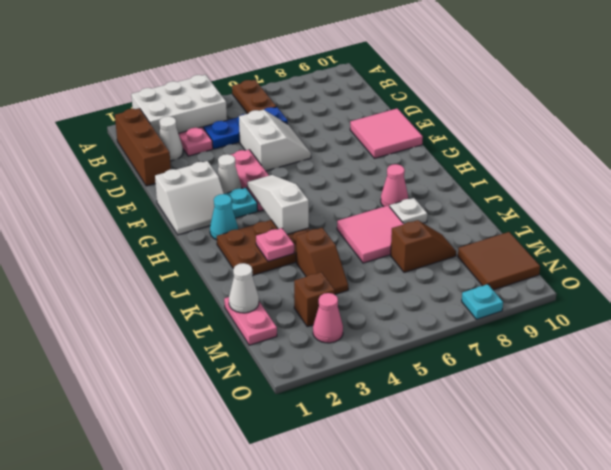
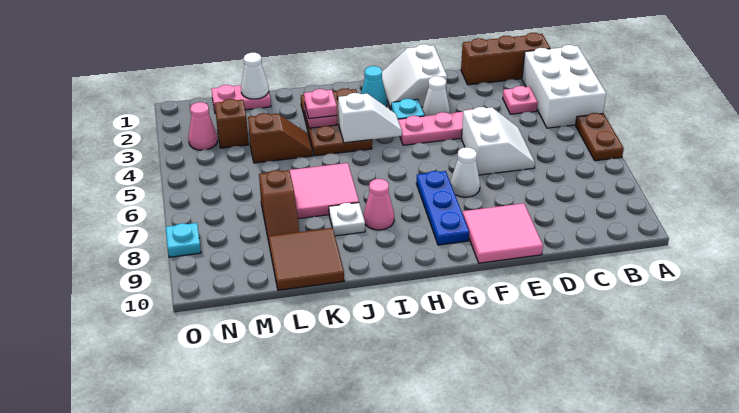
brown 1x2 plate [232,80,276,114] -> brown 1x2 plate turned to [576,113,624,161]
white 1x1 cone [159,116,183,161] -> white 1x1 cone moved to [450,147,480,197]
blue 1x3 plate [203,107,288,149] -> blue 1x3 plate moved to [416,171,469,245]
white 2x2 slope [239,110,311,171] -> white 2x2 slope turned to [462,107,535,175]
white 1x3 slope [247,175,309,234] -> white 1x2 slope [338,93,402,143]
none -> pink 1x1 plate [304,89,337,119]
brown 1x2 slope [296,228,348,294] -> brown 1x2 slope turned to [248,113,313,163]
brown 2x2 tile [458,232,540,290] -> brown 2x2 tile moved to [269,228,344,290]

